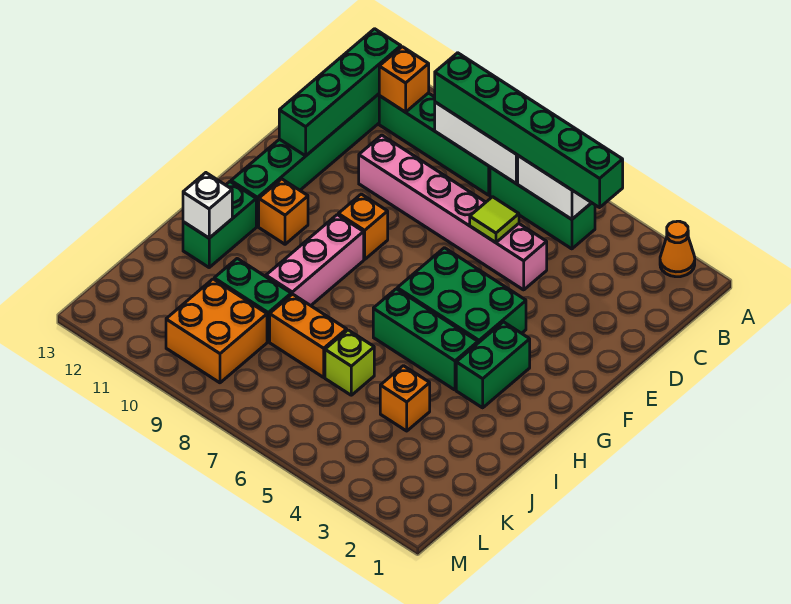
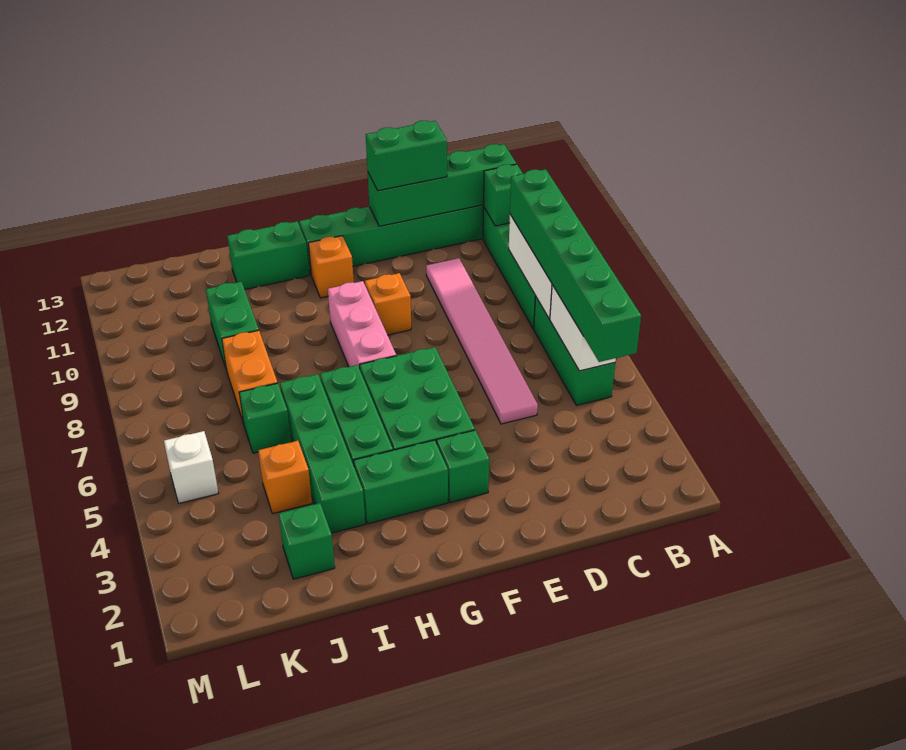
orange 1x1 cone [660,221,695,277] -> none
orange 1x1 brick [379,47,429,112] -> green 1x1 brick [484,164,523,226]
pink 1x6 brick [359,135,547,290] -> pink 1x6 tile [426,258,538,424]
lime 1x1 tile [470,197,519,243] -> none
none -> green 1x2 brick [366,121,447,191]
none -> green 1x1 brick [437,430,489,503]
pink 1x3 brick [266,215,364,306] -> pink 1x3 brick turned to [328,281,396,369]
none -> green 1x4 brick [280,374,365,533]
white 1x1 brick [183,173,232,238] -> white 1x1 brick moved to [164,431,219,503]
none -> green 1x1 brick [279,503,335,579]
lime 1x1 brick [325,330,374,395] -> green 1x1 brick [239,383,291,453]
orange 2x2 brick [166,279,267,383] -> none

